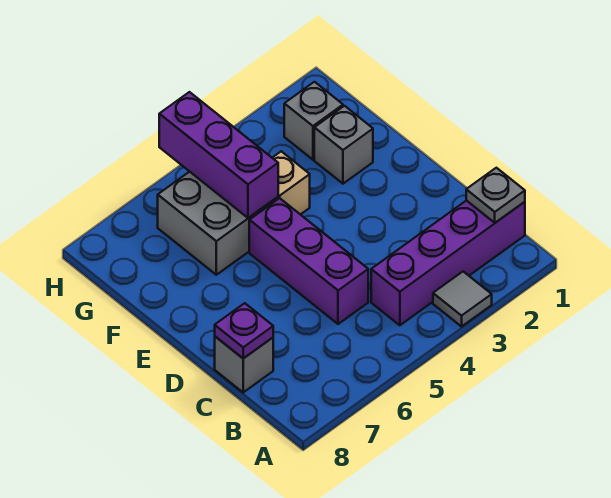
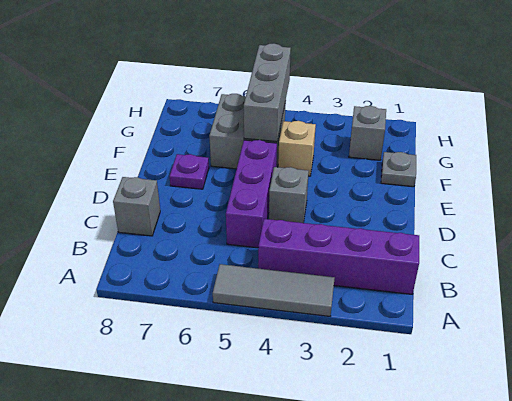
grey 1x1 tile [433,272,492,327] -> grey 1x3 tile [213,264,335,316]
grey 1x1 plate [466,168,525,223] -> grey 1x1 plate moved to [381,152,416,187]
purple 1x1 plate [215,303,273,358] -> purple 1x1 plate moved to [169,154,209,189]
grey 1x1 brick [314,106,373,184] -> grey 1x1 brick moved to [269,167,309,223]
purple 1x3 brick [159,92,278,218] -> grey 1x3 brick [244,44,291,142]

